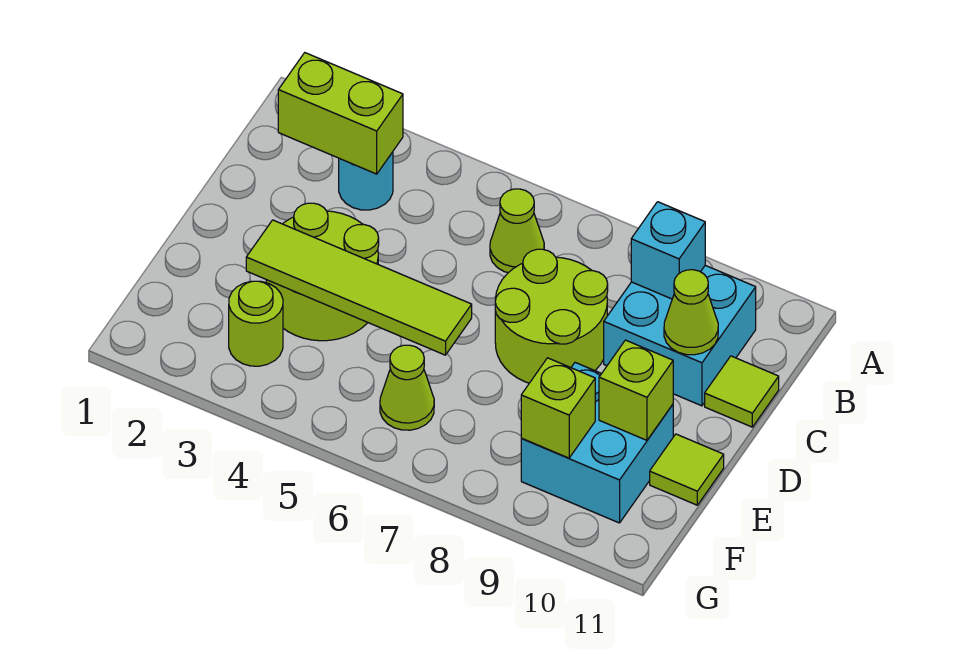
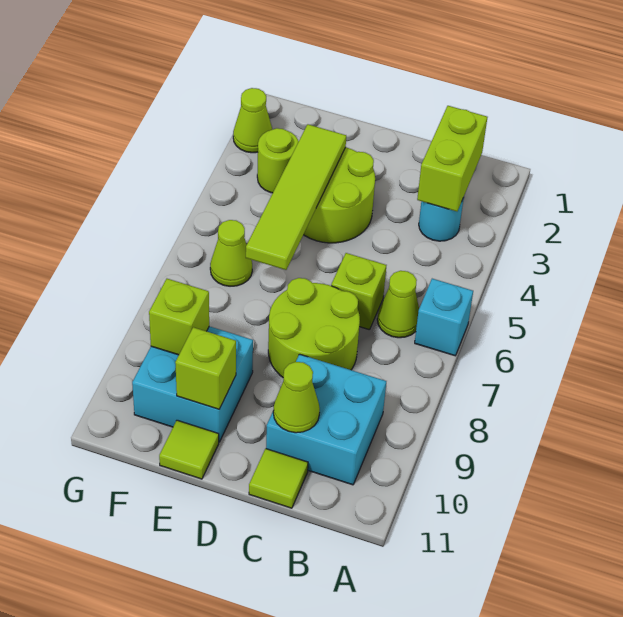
cyan 1x1 brick [631,202,705,299] -> cyan 1x1 brick moved to [415,279,473,356]
none -> lime 1x1 brick [331,253,386,330]
none -> lime 1x1 cone [233,88,272,153]

